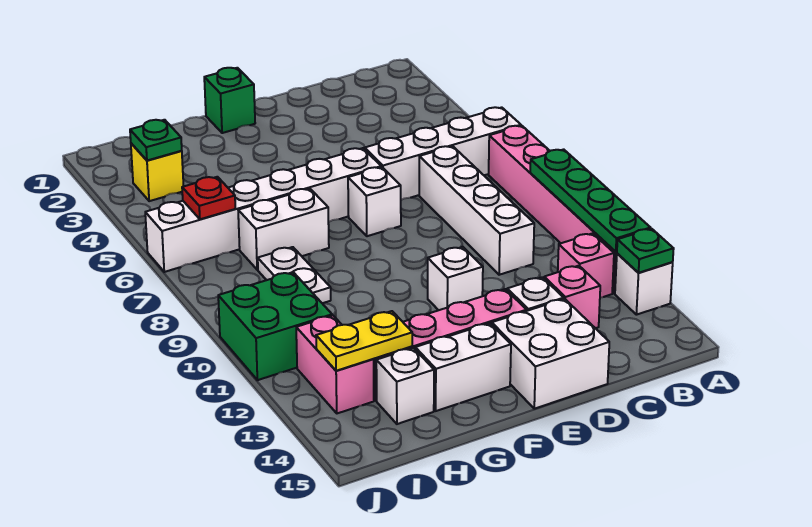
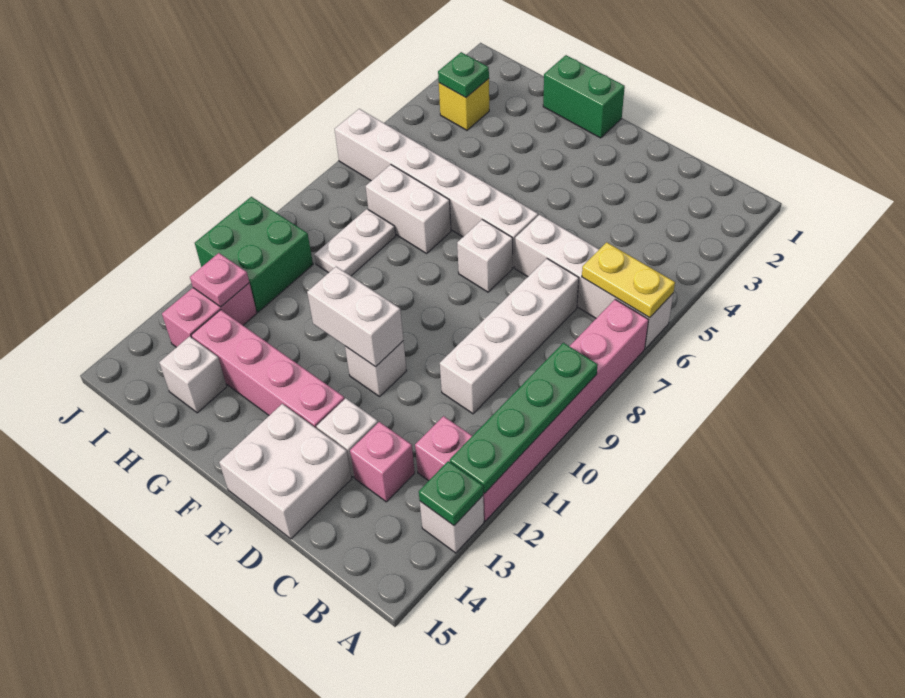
green 1x1 brick [204,68,255,133] -> green 1x2 brick [543,55,625,138]
white 1x2 brick [415,323,511,411] -> white 1x2 brick moved to [307,267,403,367]
yellow 1x2 plate [316,311,412,371] -> yellow 1x2 plate moved to [582,242,675,318]
red 1x1 plate [182,177,235,219] -> none
none -> pink 1x1 plate [190,253,249,307]

